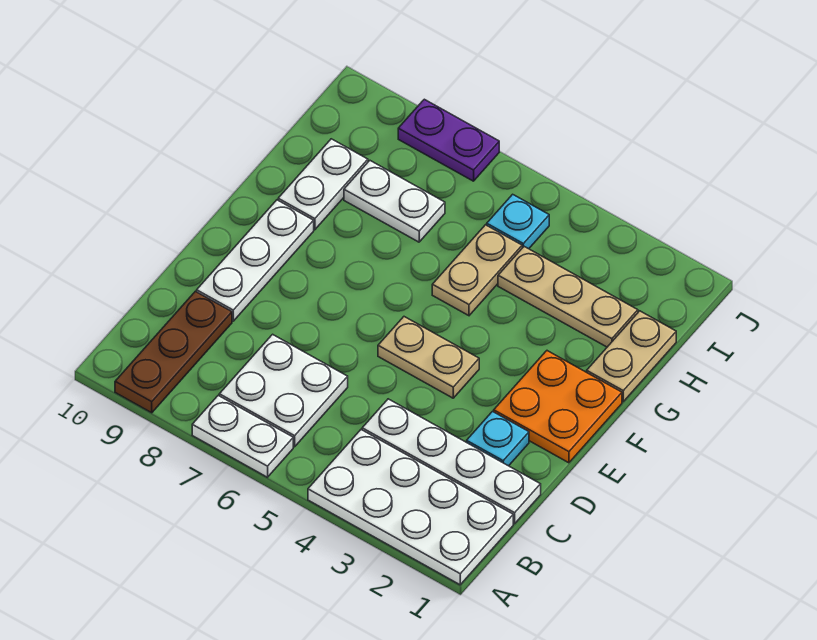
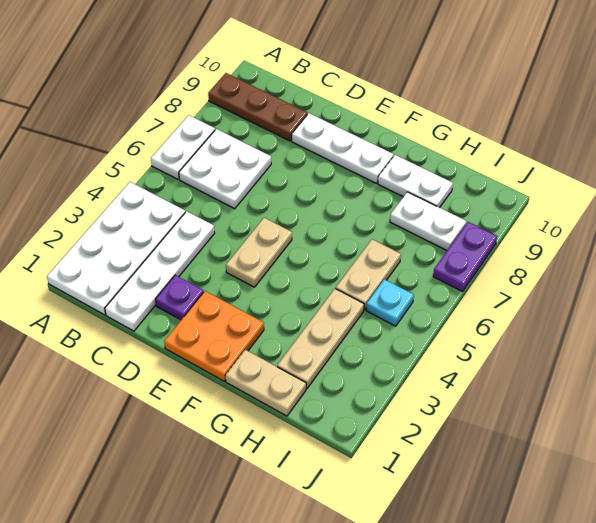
cyan 1x1 plate [467,412,529,466] -> purple 1x1 plate [156,275,204,320]
tan 1x2 plate [432,225,522,316] -> tan 1x2 plate turned to [336,239,401,310]
white 1x2 plate [344,161,445,242] -> white 1x2 plate turned to [390,192,466,250]

